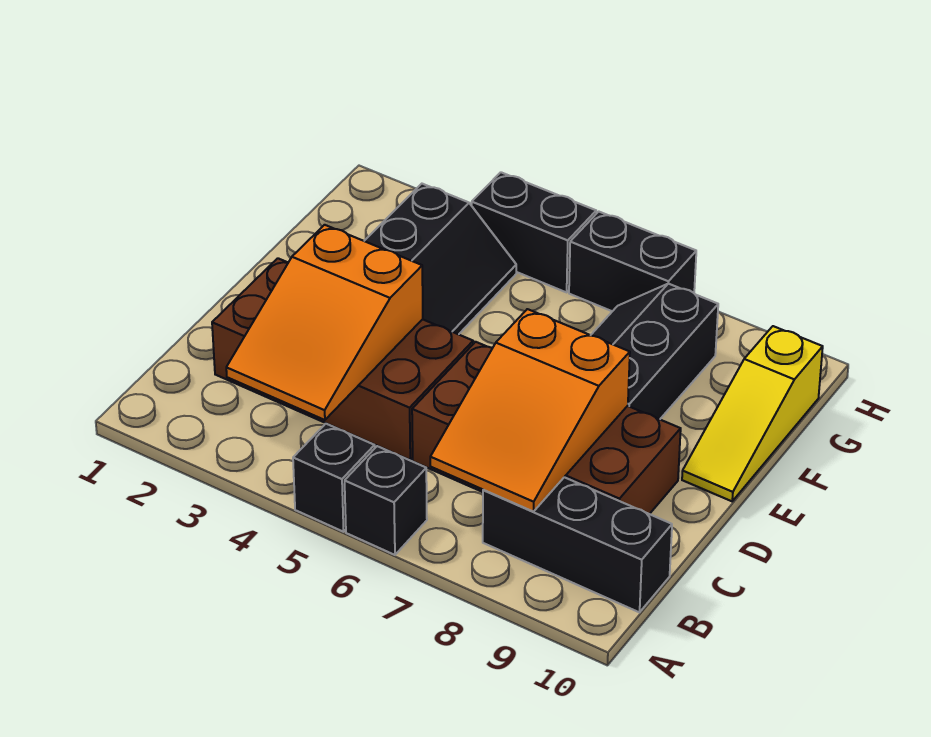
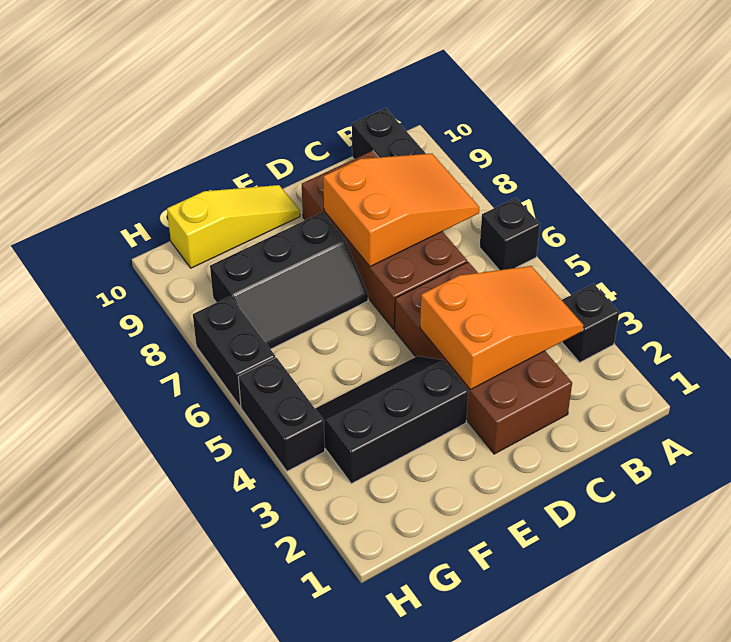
black 1x1 brick [293,424,375,532] -> black 1x1 brick moved to [562,284,619,362]

